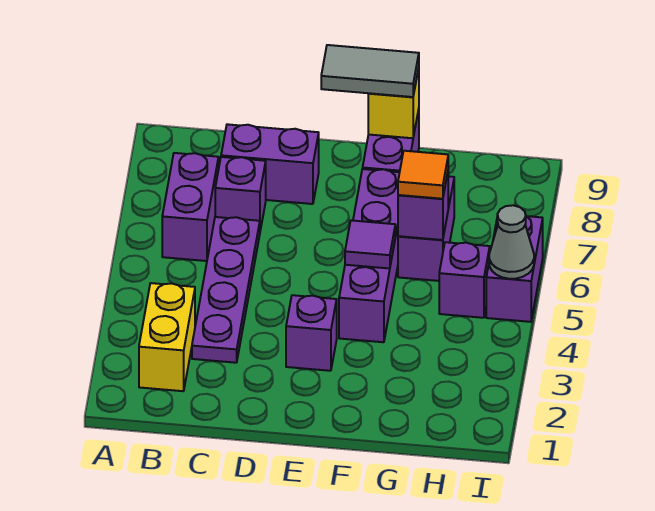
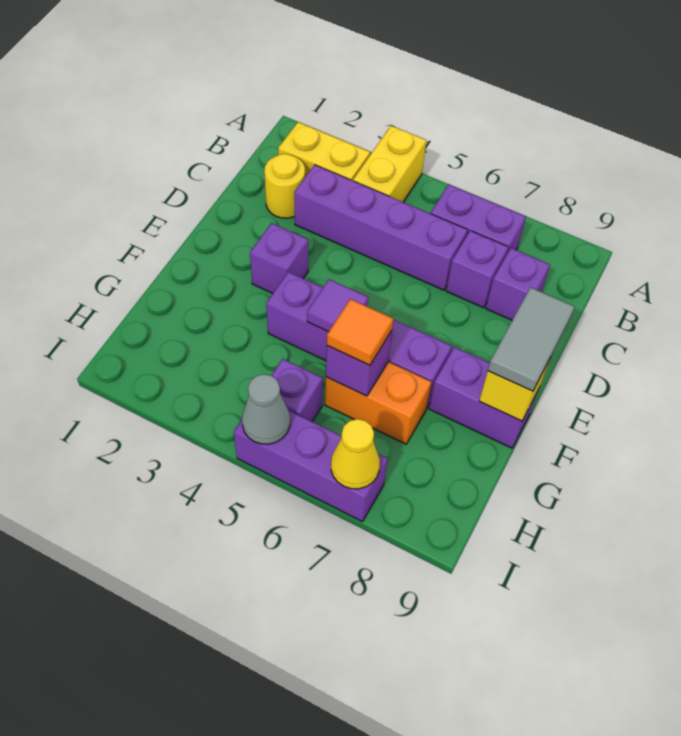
none -> yellow 1x2 brick [353,126,426,202]
none -> yellow 1x1 round brick [264,154,305,218]
purple 1x4 plate [192,217,260,363] -> purple 1x4 brick [294,165,468,290]
purple 1x2 brick [221,124,319,204] -> purple 1x1 brick [486,248,550,320]
purple 1x2 brick [398,176,454,281] -> orange 1x2 brick [325,362,431,444]
purple 1x2 brick [486,216,543,322] -> purple 1x3 brick [234,410,388,522]
none -> yellow 1x1 cone [331,419,380,489]

